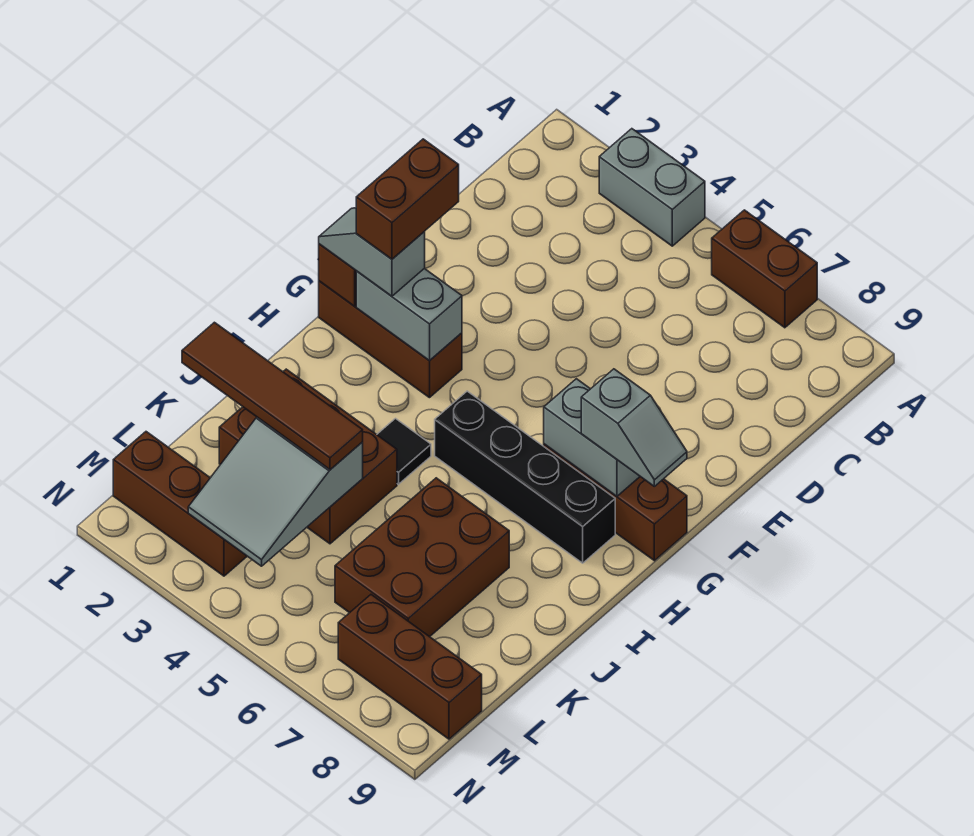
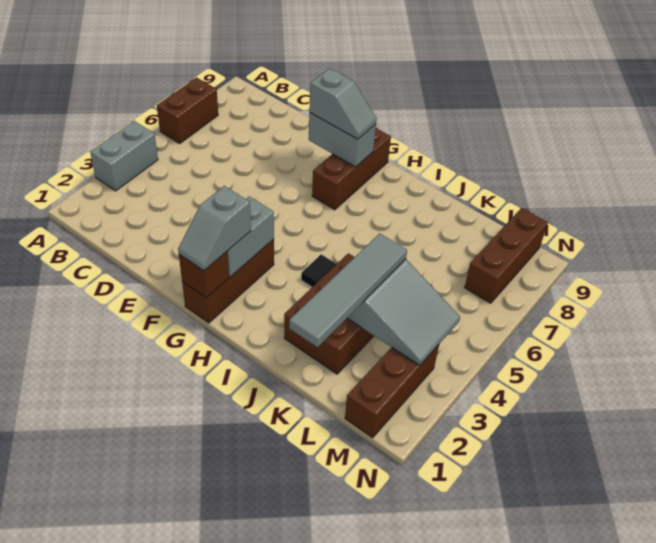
brown 1x2 brick [356,139,459,259] -> none
grey 1x2 brick [544,379,640,496] -> grey 1x2 brick turned to [309,113,376,167]
grey 1x2 slope [581,369,687,486] -> grey 1x2 slope turned to [309,68,377,139]
black 1x4 brick [435,391,615,563] -> none
brown 2x3 brick [335,478,509,637] -> none
brown 1x4 tile [182,322,363,470] -> grey 1x4 tile [289,233,407,347]

